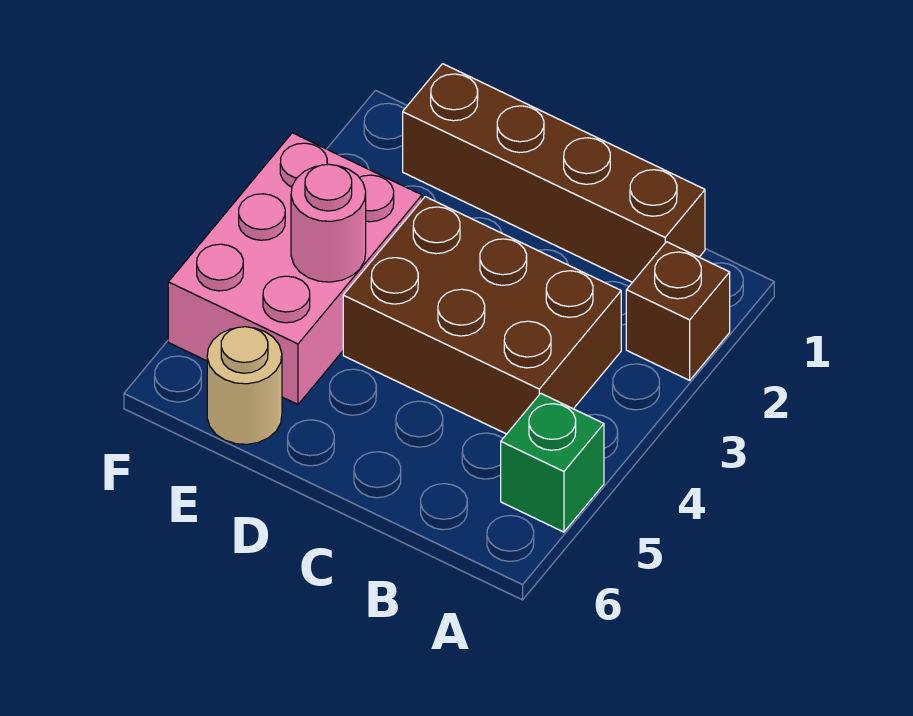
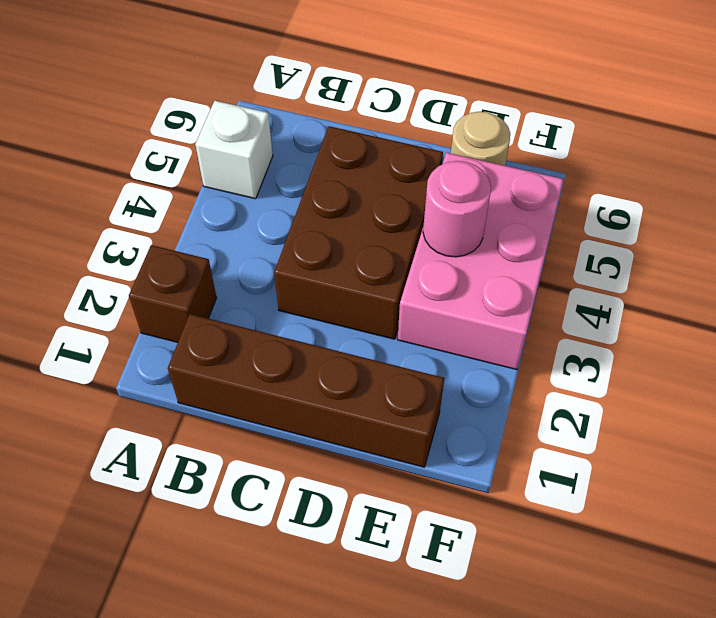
green 1x1 brick [501,393,604,532] -> white 1x1 brick [195,101,273,199]
brown 2x3 brick [343,197,621,434] -> brown 2x3 brick turned to [274,126,443,339]

